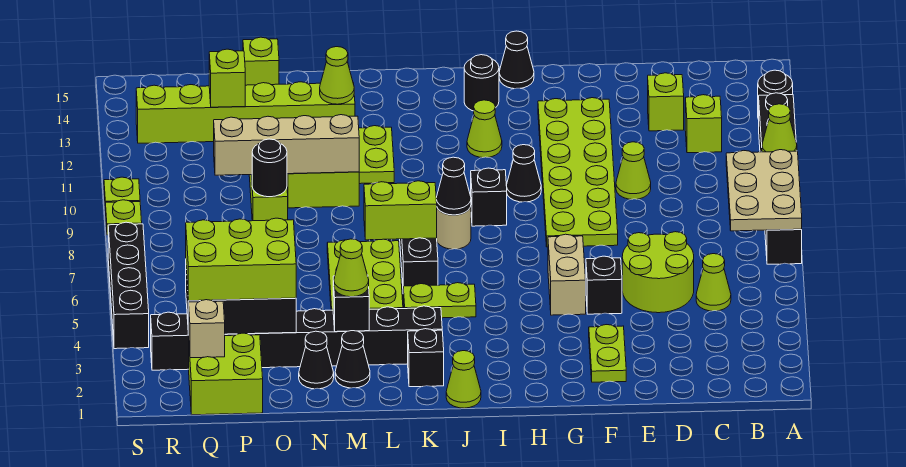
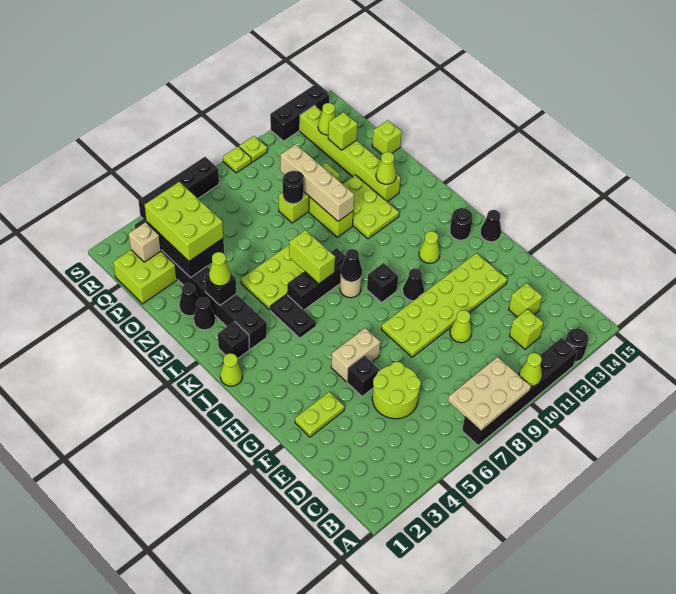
lime 1x1 cone [696,254,731,311] -> lime 1x1 cone moved to [318,103,336,135]
lime 1x2 plate [403,283,476,318] -> black 1x2 plate [270,295,316,338]
none -> black 1x3 brick [270,84,329,141]

